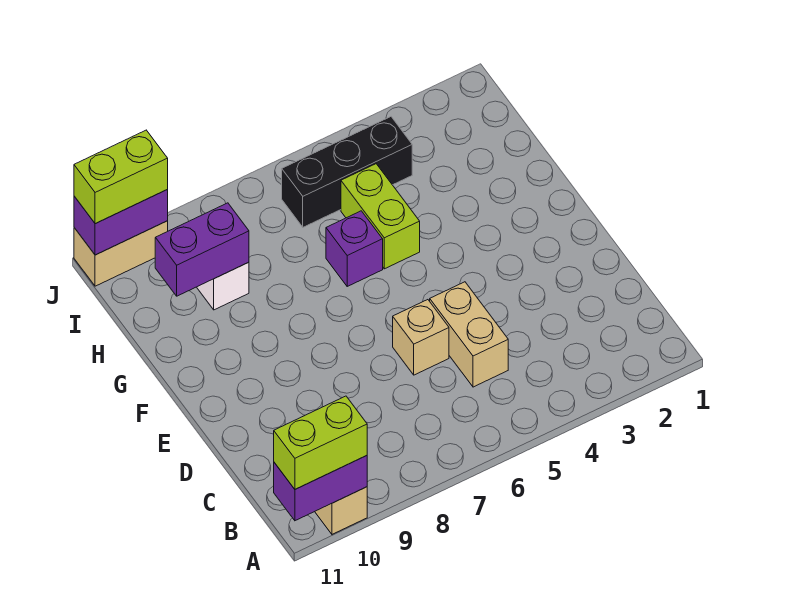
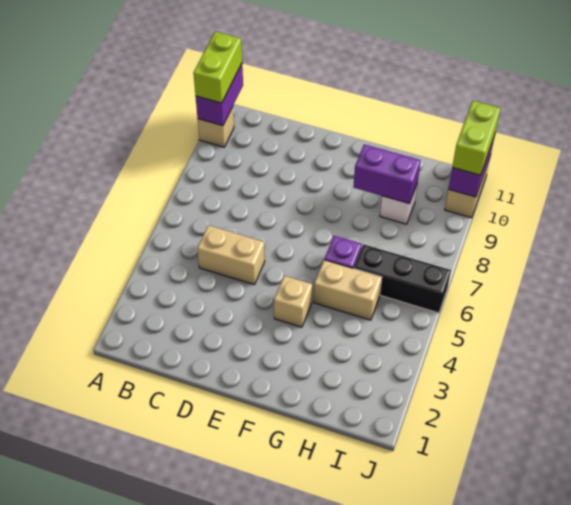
tan 1x1 brick [393,300,449,375] -> tan 1x1 brick moved to [274,276,312,327]
lime 1x2 brick [341,164,420,269] -> tan 1x2 brick [314,260,382,320]
purple 1x2 brick [155,203,249,296] -> purple 1x2 brick turned to [353,144,421,204]
black 1x3 brick [282,117,412,227] -> black 1x3 brick turned to [354,244,451,313]

